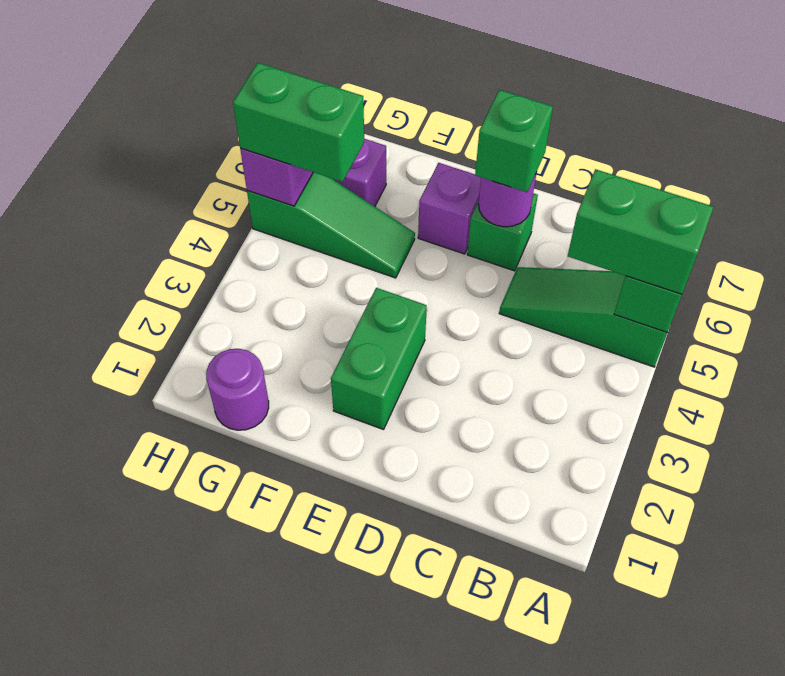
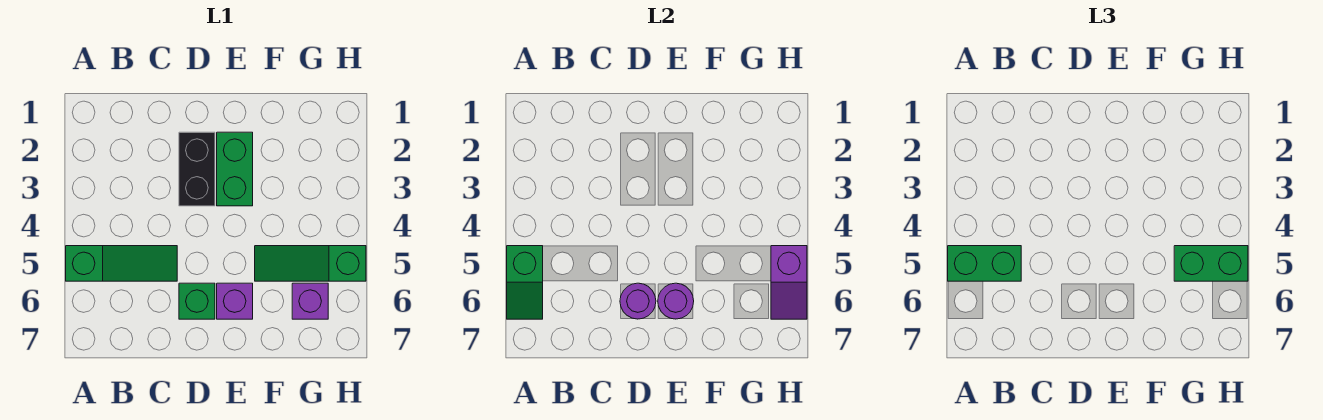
none -> black 1x2 brick [179,132,215,206]
green 1x1 brick [475,90,553,192] -> none
purple 1x1 round brick [206,349,269,430] -> purple 1x1 round brick moved to [658,283,694,319]

